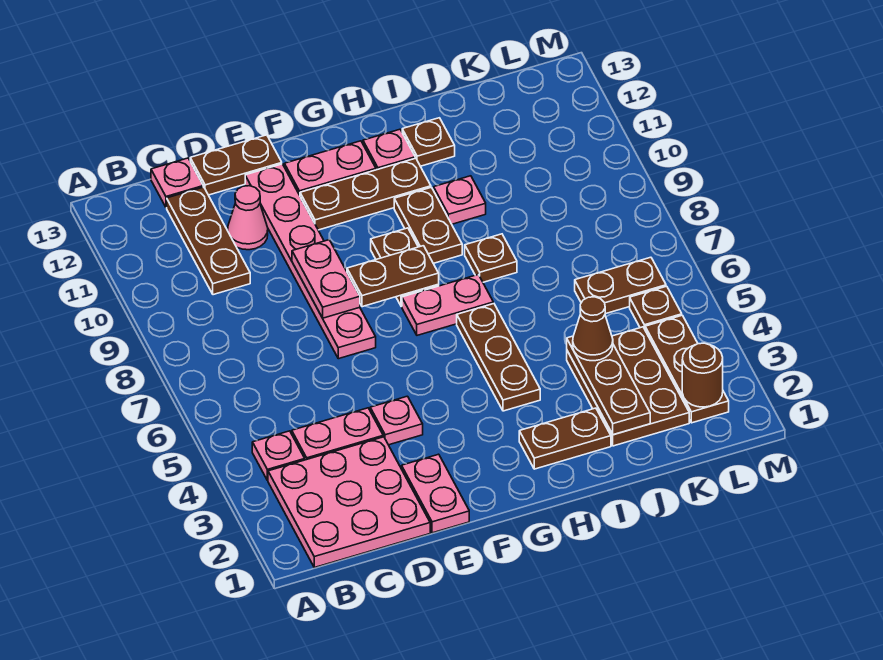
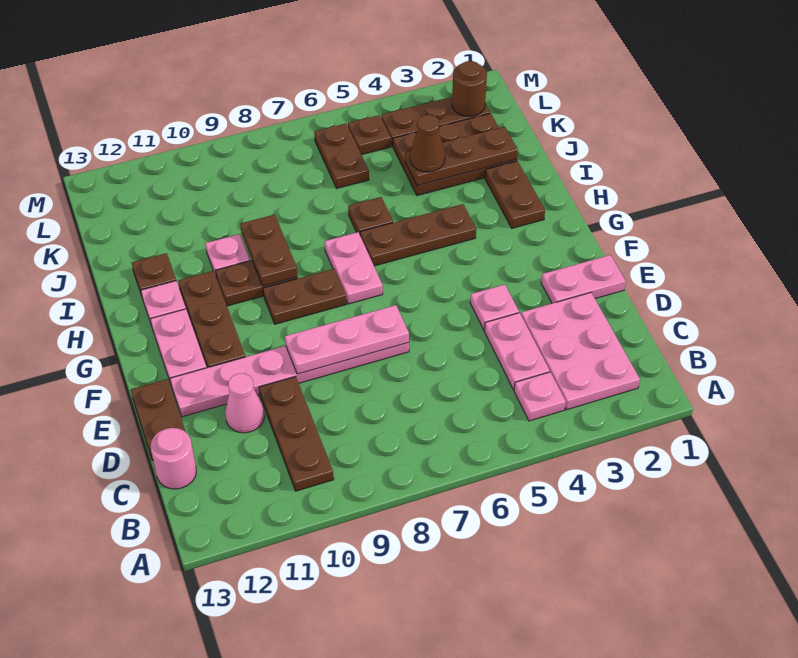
pink 3x3 plate [268,437,430,568] -> pink 2x3 plate [521,293,640,410]
brown 1x3 plate [167,187,250,295] -> brown 1x3 plate turned to [259,377,334,491]
pink 1x1 plate [151,158,203,207] -> pink 1x1 round brick [151,428,196,489]
pink 1x2 plate [292,240,360,318] -> pink 1x3 plate [285,305,409,374]
brown 1x2 plate [347,246,439,307] -> brown 1x2 plate moved to [240,215,298,286]
brown 1x1 plate [465,234,517,282] -> brown 1x1 plate moved to [348,197,393,234]

